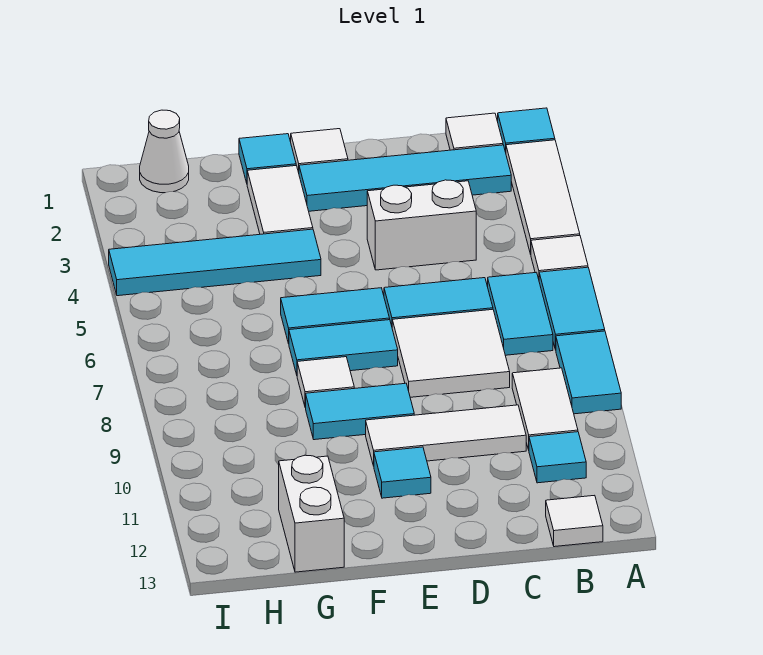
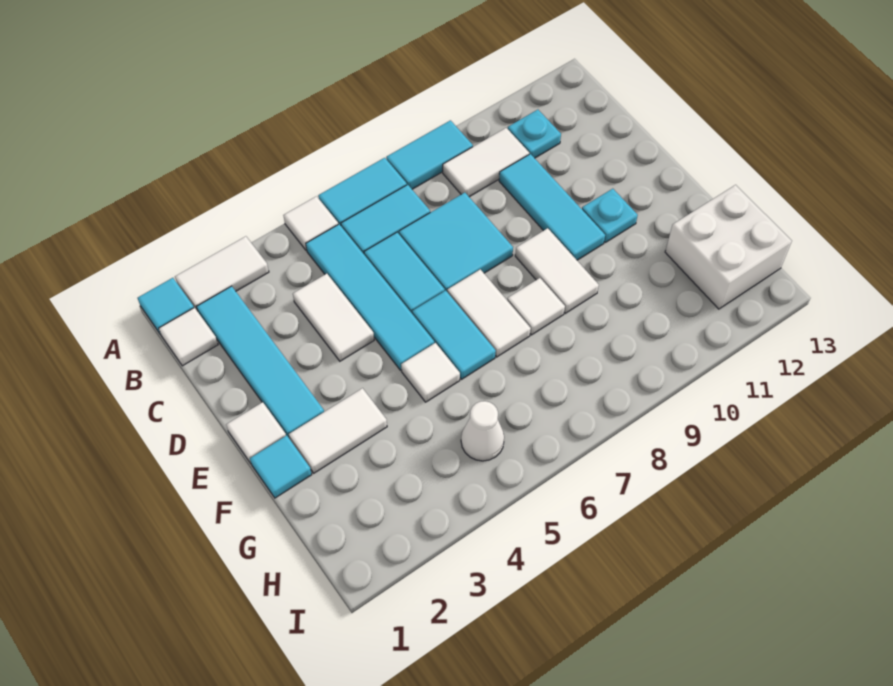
white 1x3 tile [506,140,580,254] -> white 1x2 tile [175,236,269,312]
cyan 1x1 tile [529,432,586,483] -> cyan 1x1 plate [508,110,561,158]
white 1x1 tile [546,495,603,547] -> white 1x1 tile moved to [401,343,460,402]
white 1x2 brick [367,180,476,270] -> white 1x2 tile [293,274,374,361]
white 2x2 tile [392,309,510,397] -> cyan 2x2 tile [399,193,513,291]
white 1x3 tile [366,405,526,466] -> cyan 1x3 tile [499,154,605,260]
cyan 1x2 tile [289,320,398,375] -> white 1x2 tile [447,269,531,357]
cyan 1x2 tile [306,383,414,440] -> white 1x2 tile [515,228,599,313]
cyan 1x1 tile [374,447,431,498] -> cyan 1x1 plate [582,189,638,242]
cyan 1x4 tile [109,229,321,296] -> cyan 1x4 tile moved to [306,224,434,370]
white 1x2 brick [279,455,344,572] -> white 2x2 brick [665,185,792,309]
white 1x1 cone [140,110,189,193] -> white 1x1 cone moved to [461,401,504,461]

